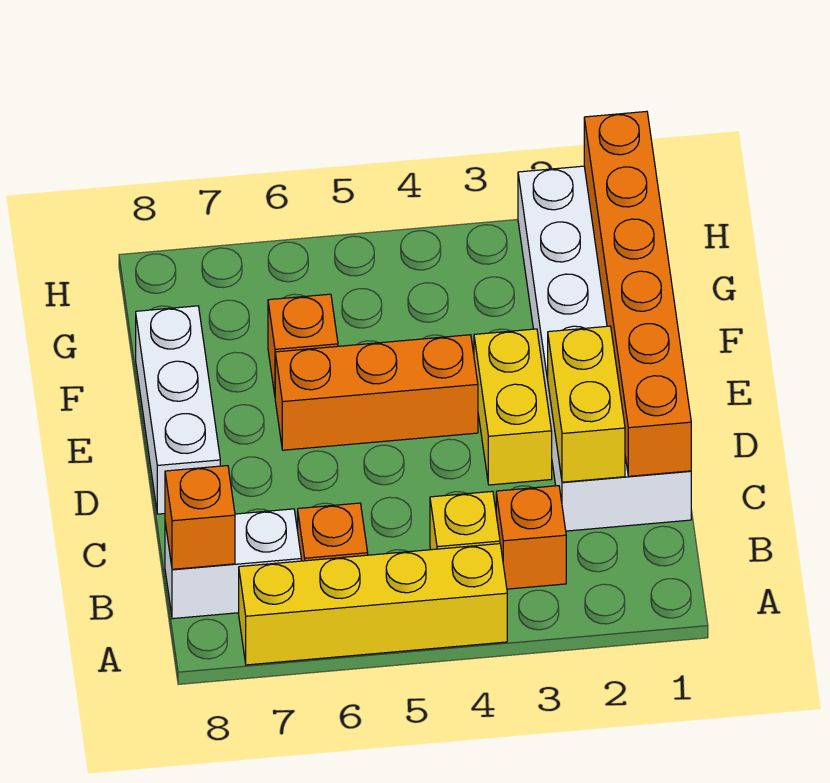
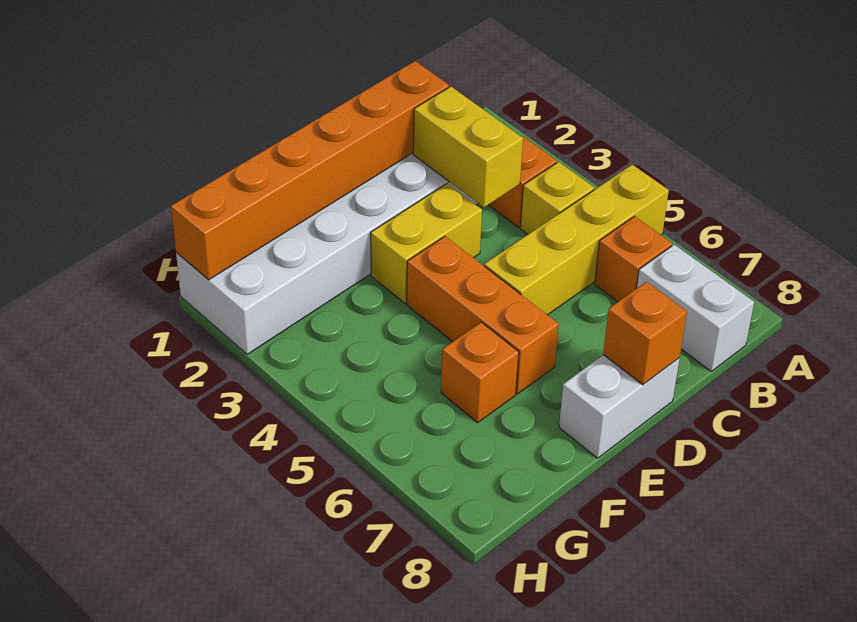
yellow 1x4 brick [239,544,507,665] -> yellow 1x4 brick turned to [484,165,669,315]
orange 1x1 brick [165,466,235,569] -> orange 1x1 brick moved to [603,282,687,385]
yellow 1x2 brick [548,326,625,482] -> yellow 1x2 brick turned to [413,86,523,207]
white 1x3 brick [136,306,220,514] -> white 1x2 brick [559,355,680,458]

